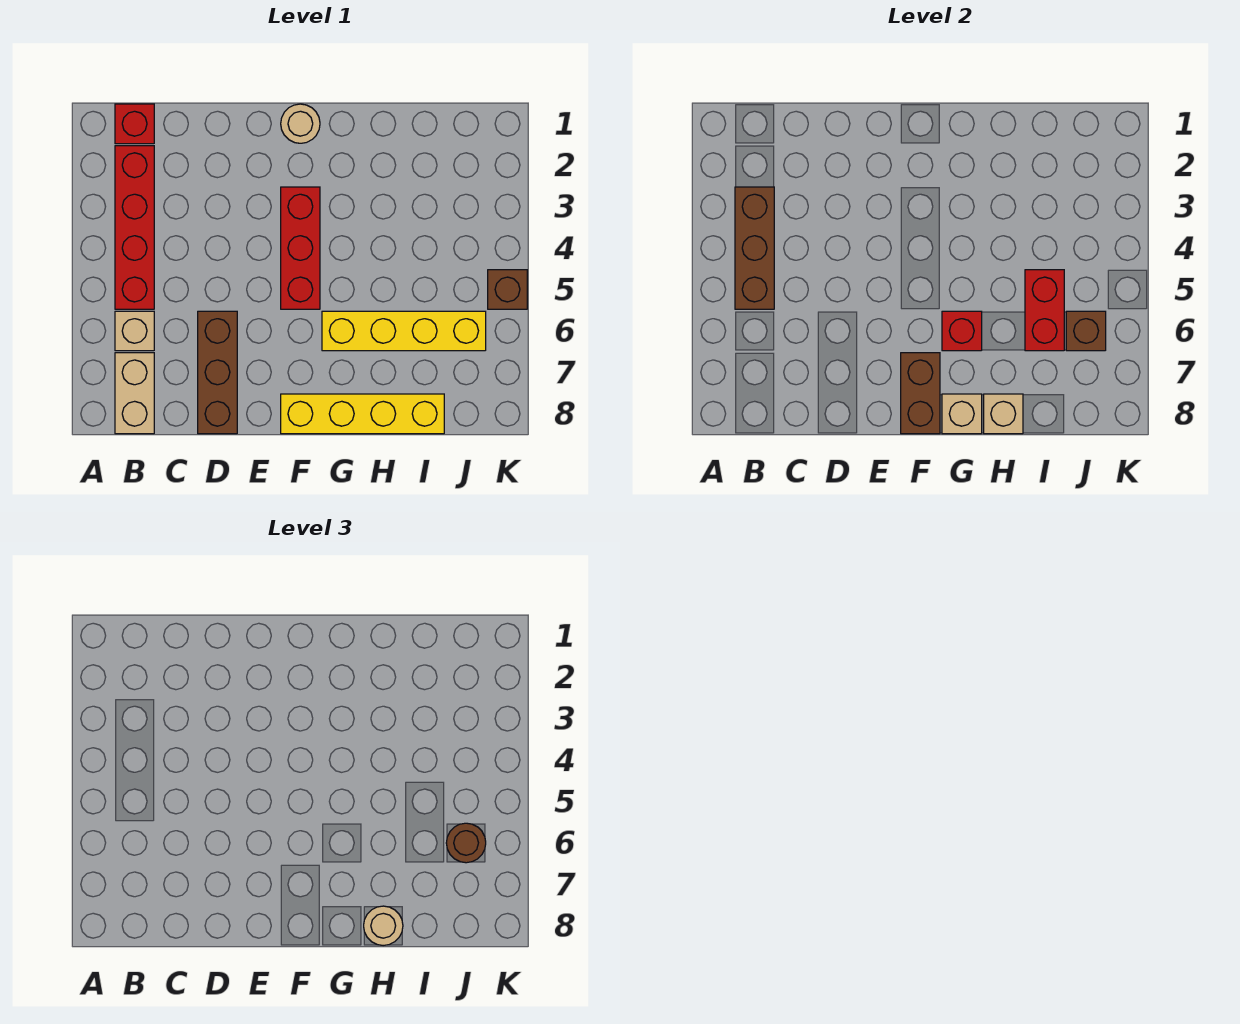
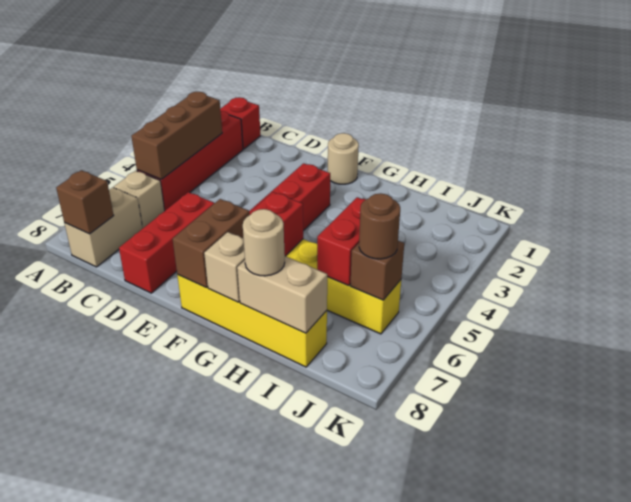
brown 1x3 brick [198,311,237,434] -> red 1x3 brick [119,192,214,293]
tan 1x1 brick [984,394,1023,434] -> tan 1x2 brick [237,256,327,333]
brown 1x1 brick [488,270,527,309] -> brown 1x1 brick moved to [56,170,114,234]

